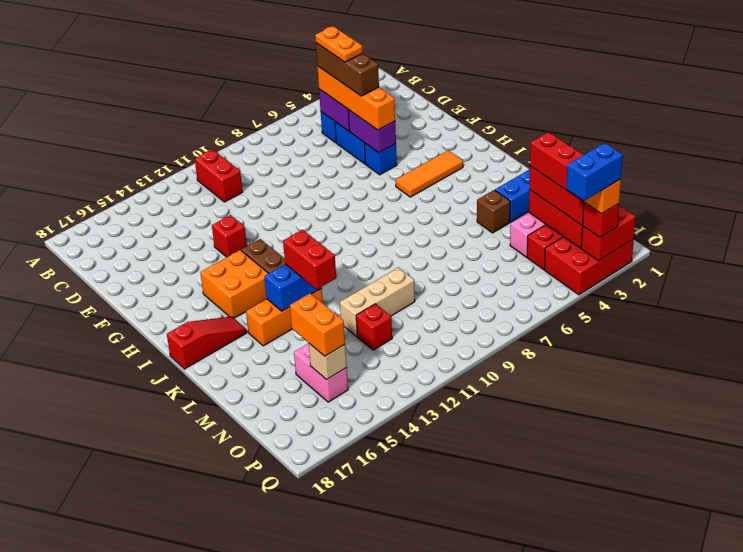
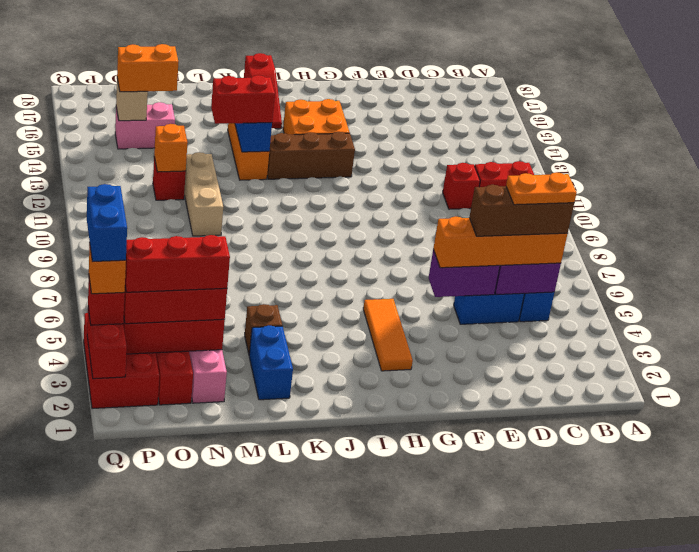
blue 1x1 brick [364,143,397,175] -> none
red 1x1 brick [212,215,247,257] -> red 1x1 brick moved to [443,163,480,209]
none -> orange 1x1 brick [154,124,188,172]

